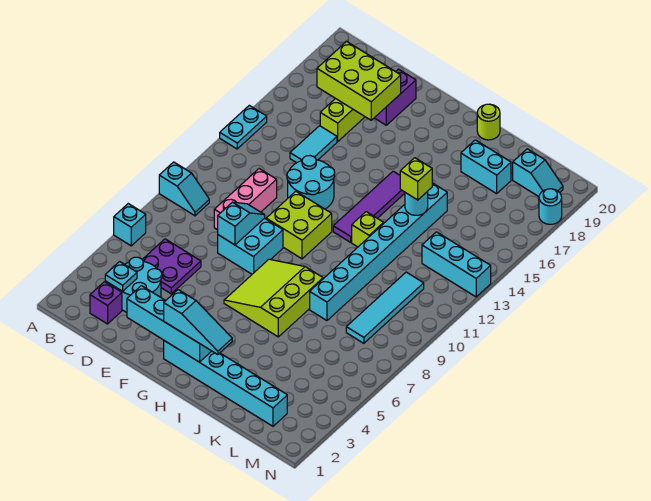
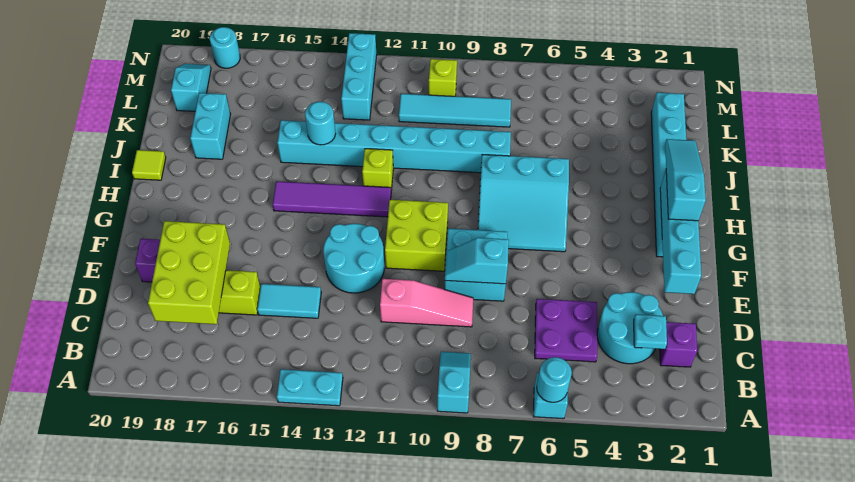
none -> cyan 1x1 round brick [537,357,572,402]
pink 1x3 brick [214,169,277,230] -> pink 1x3 slope [380,279,473,327]
lime 3x3 slope [224,259,323,337] -> cyan 3x3 slope [478,155,569,252]
lime 1x1 round brick [477,104,500,140] -> lime 1x1 tile [132,150,166,180]
lime 1x1 brick [400,158,432,200] -> lime 1x1 brick moved to [429,59,457,96]

